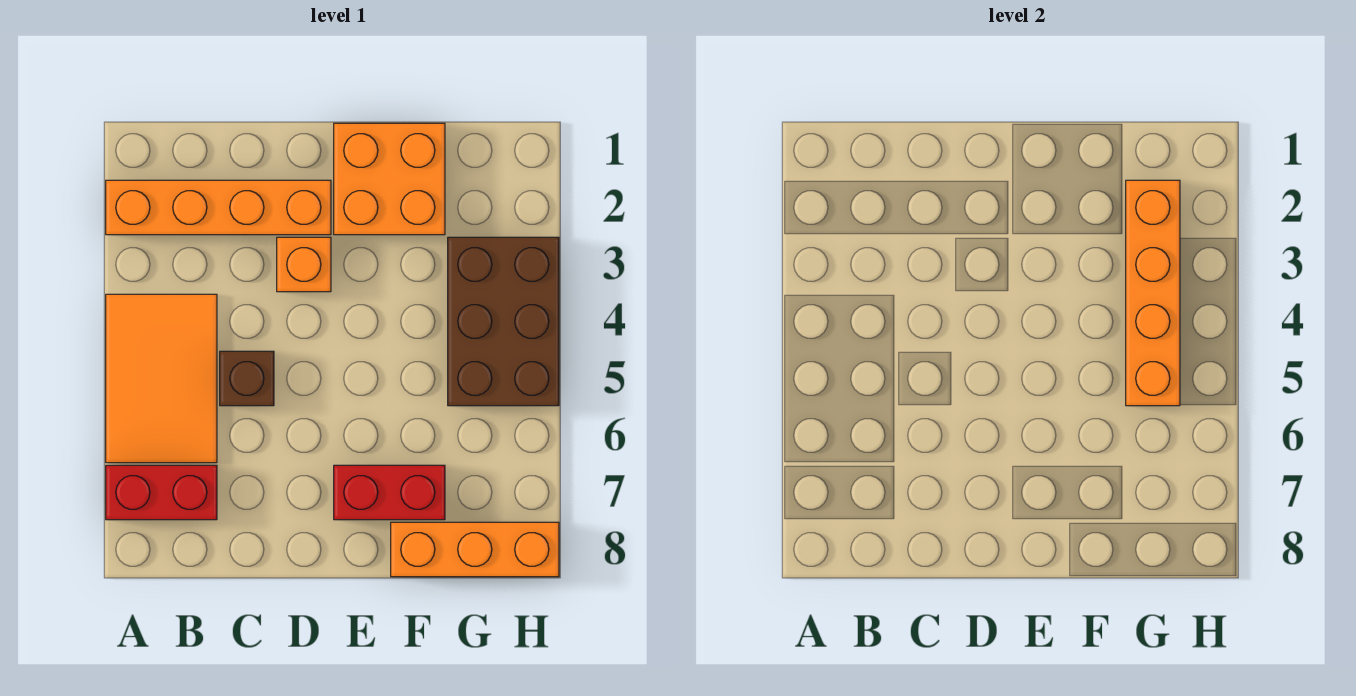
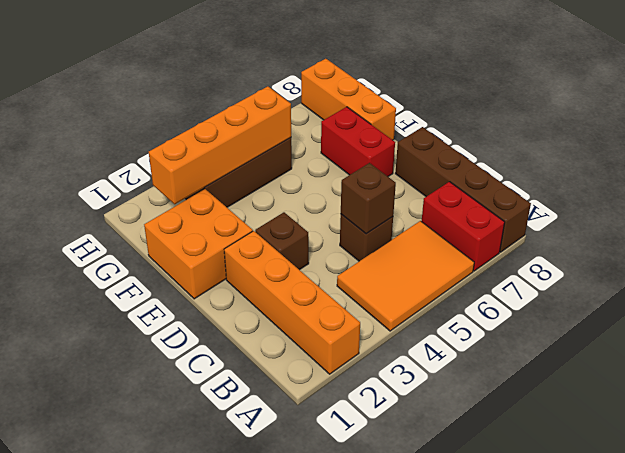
none -> brown 1x4 brick [395,127,531,252]
none -> brown 1x1 brick [341,163,396,234]
orange 1x1 brick [277,237,331,292] -> brown 1x1 brick [255,212,309,270]

